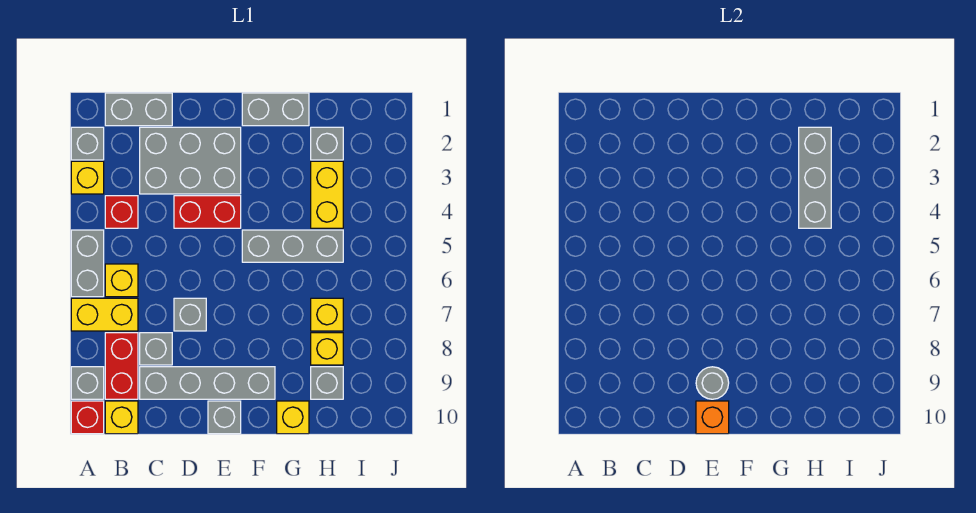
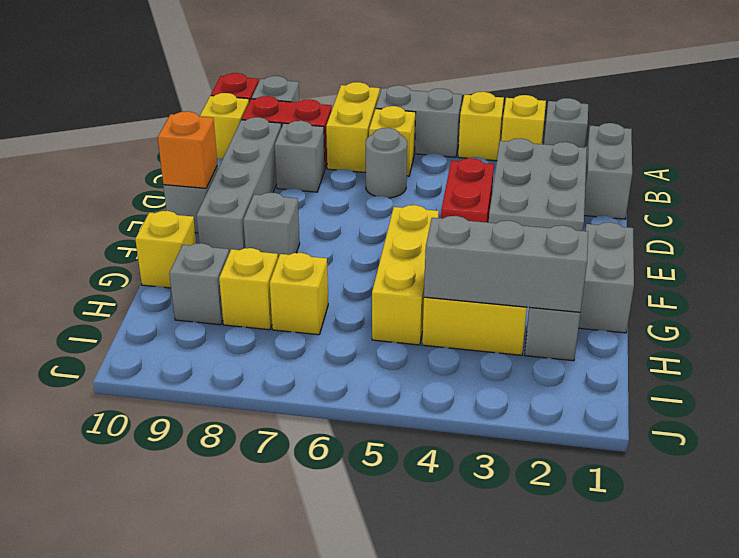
none -> yellow 1x1 brick [458,92,504,161]
red 1x1 brick [105,196,138,228] -> none
grey 1x1 brick [174,298,206,331] -> grey 1x1 brick moved to [243,193,300,258]
grey 1x1 round brick [696,367,729,399] -> grey 1x1 round brick moved to [366,128,407,198]
grey 1x3 brick [242,230,343,262] -> yellow 1x3 brick [372,205,439,345]

